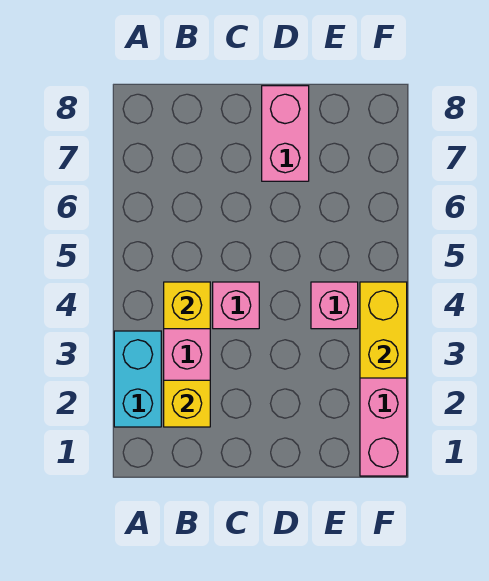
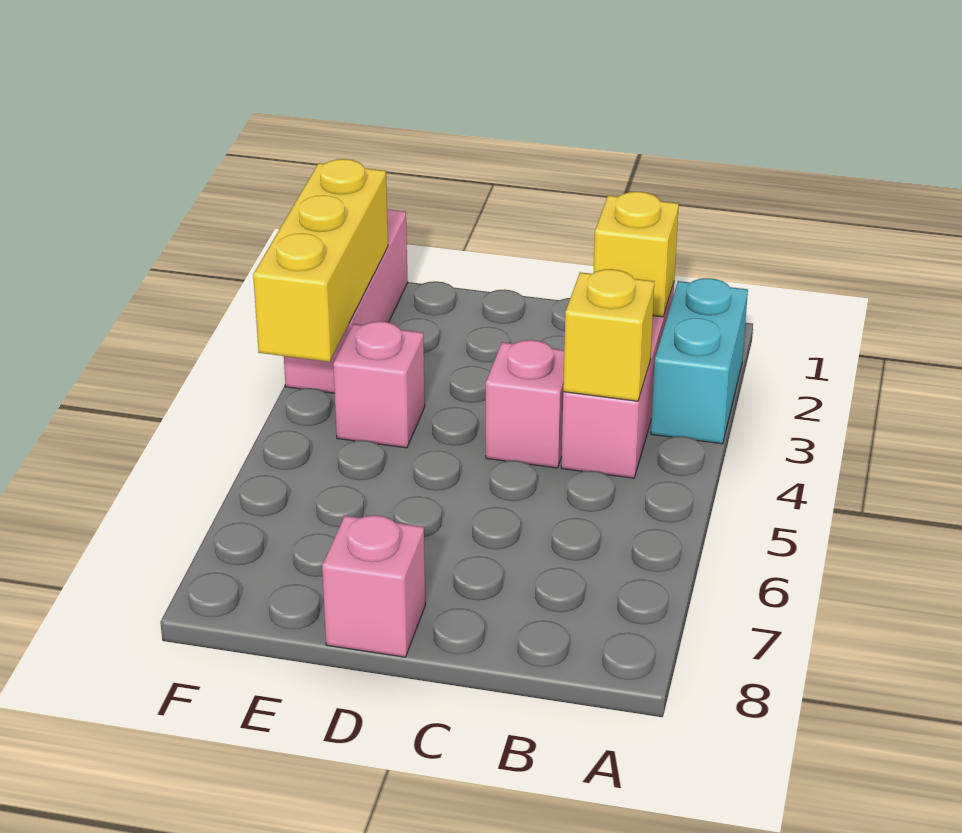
pink 1x2 brick [262,86,309,181] -> pink 1x1 brick [322,515,425,657]
yellow 1x2 brick [360,282,407,378] -> yellow 1x3 brick [253,159,388,362]

